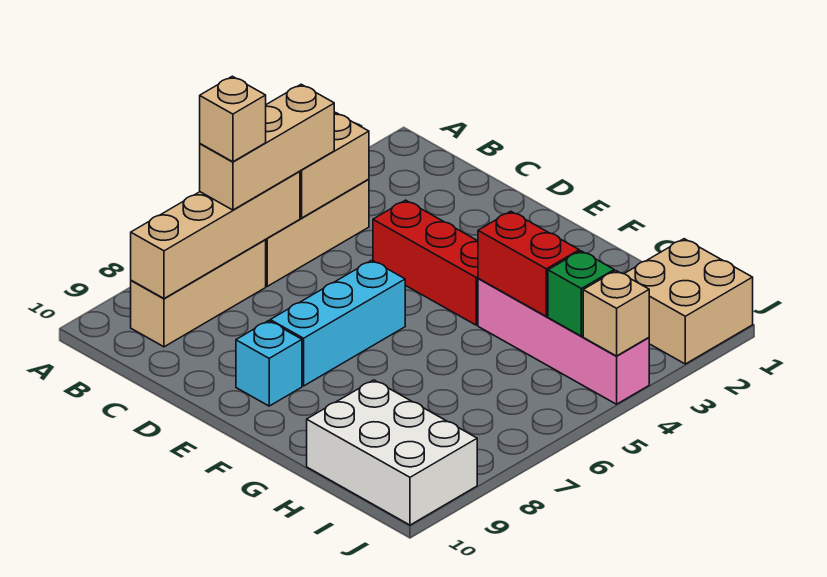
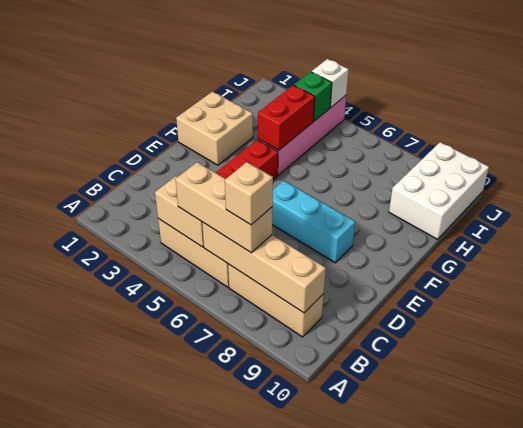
cyan 1x1 brick [236,321,302,406] -> none
tan 2x2 brick [624,239,753,364] -> tan 2x2 brick moved to [176,91,253,165]
tan 1x1 brick [583,271,649,356] -> white 1x1 brick [311,59,349,107]

